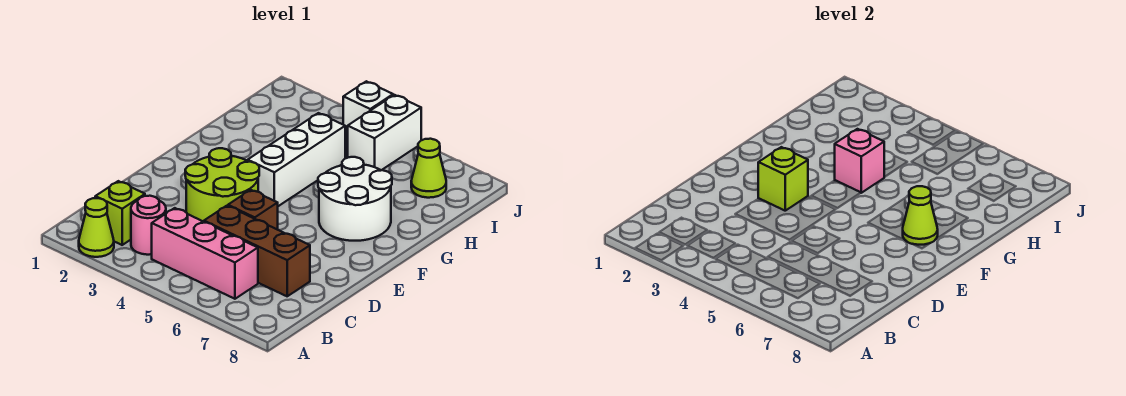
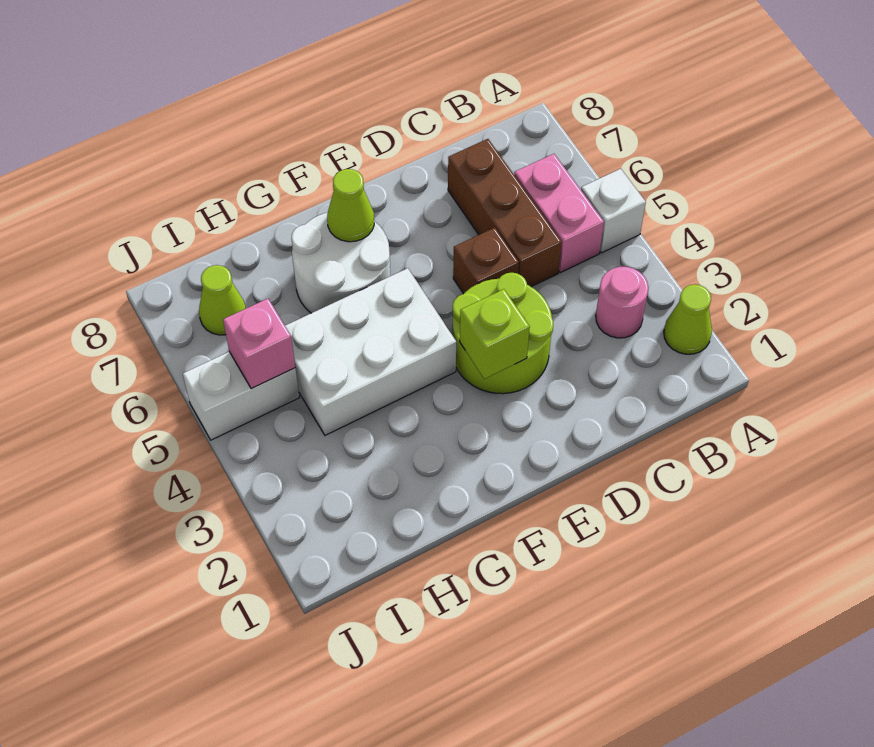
lime 1x1 brick [95,181,145,245] -> none
pink 1x3 brick [152,208,258,299] -> pink 1x2 brick [514,154,604,273]
white 1x3 brick [248,113,345,206] -> white 2x3 brick [285,268,456,435]
pink 1x1 brick [835,129,884,193] -> pink 1x1 brick moved to [223,299,295,389]
white 1x1 brick [343,81,393,135] -> white 1x1 brick moved to [581,169,646,253]

